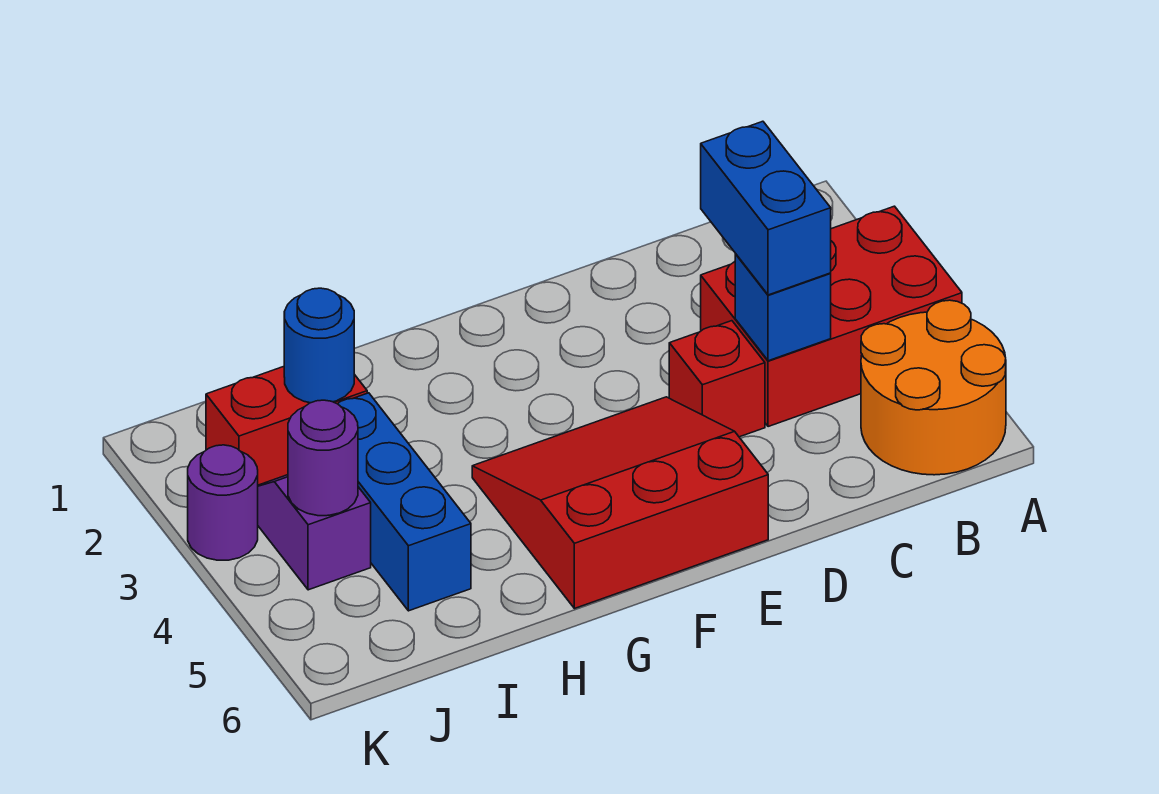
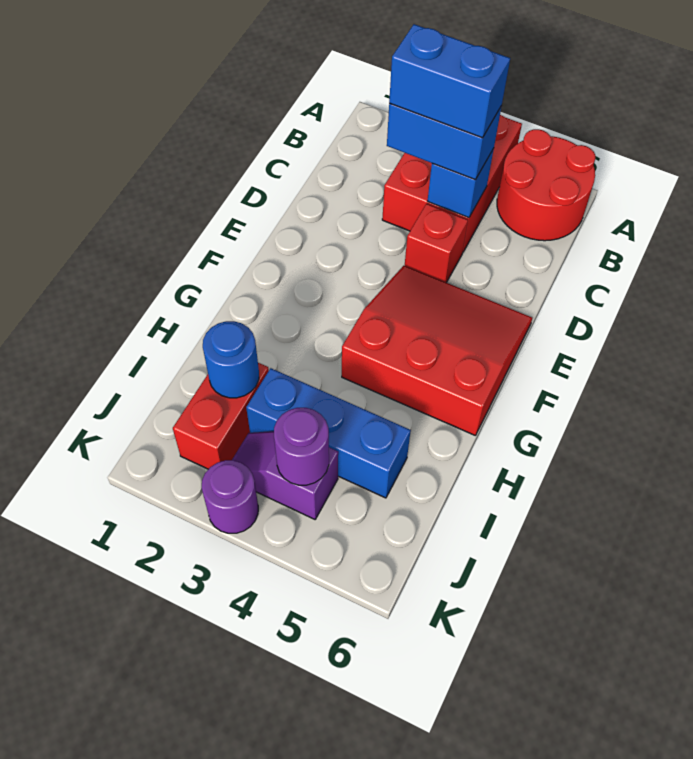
orange 2x2 round brick [861,300,1006,475] -> red 2x2 round brick [497,129,595,241]
none -> blue 1x2 brick [389,24,510,138]
red 3x3 slope [472,397,768,609] -> red 3x3 slope turned to [342,266,532,436]

